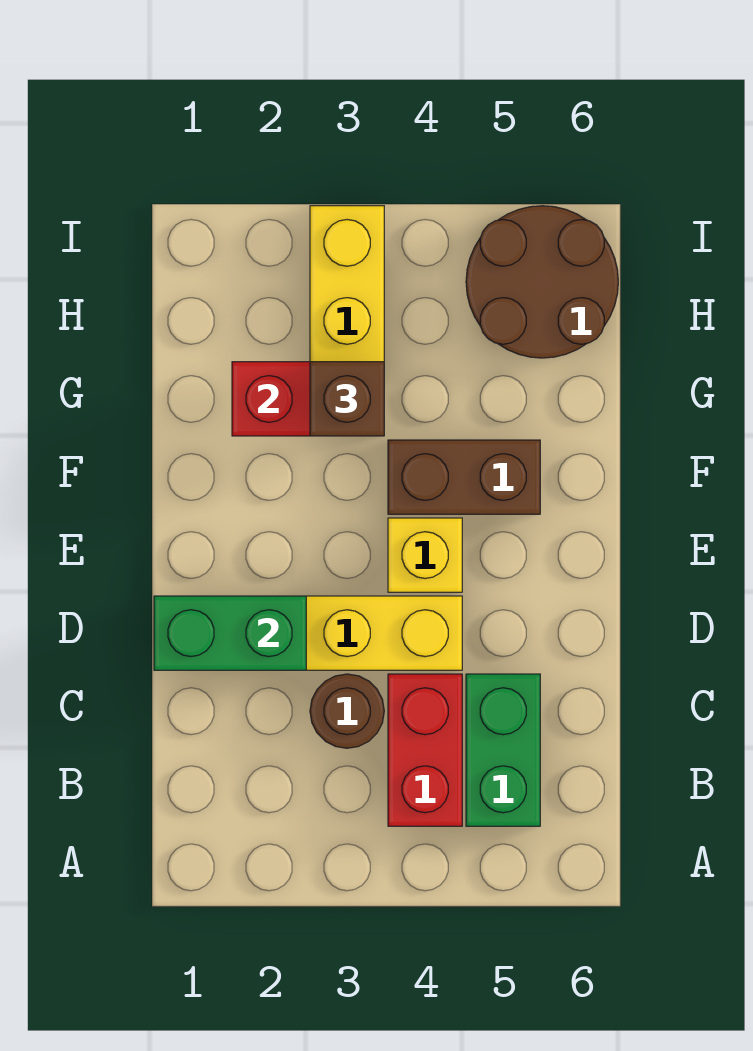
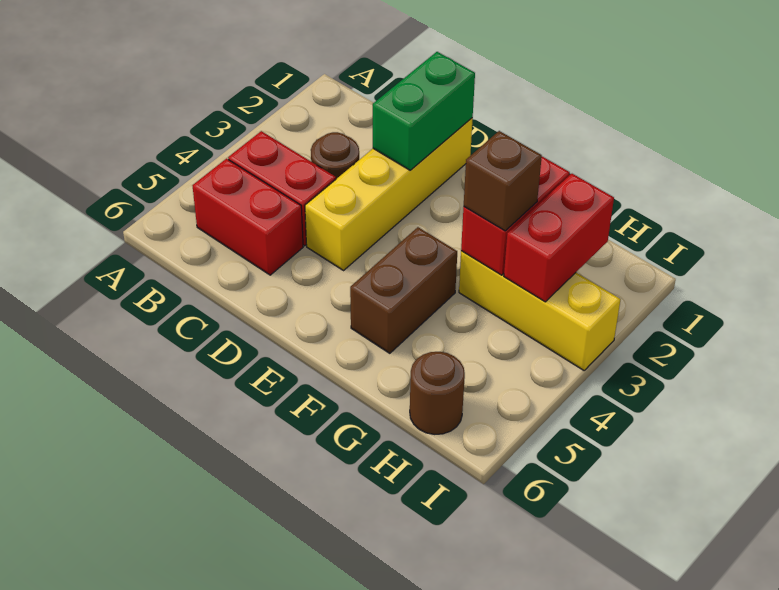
green 1x2 brick [466,674,540,826] -> red 1x2 brick [193,159,303,275]
yellow 1x1 brick [388,518,462,592] -> none
none -> red 1x2 brick [504,174,614,302]
brown 2x2 round brick [466,206,618,358] -> brown 1x1 round brick [410,352,465,434]

